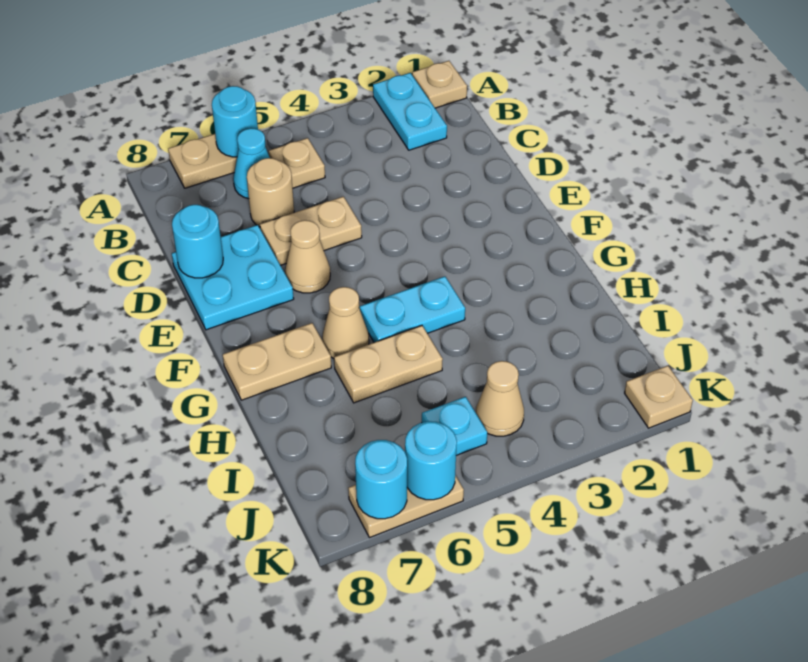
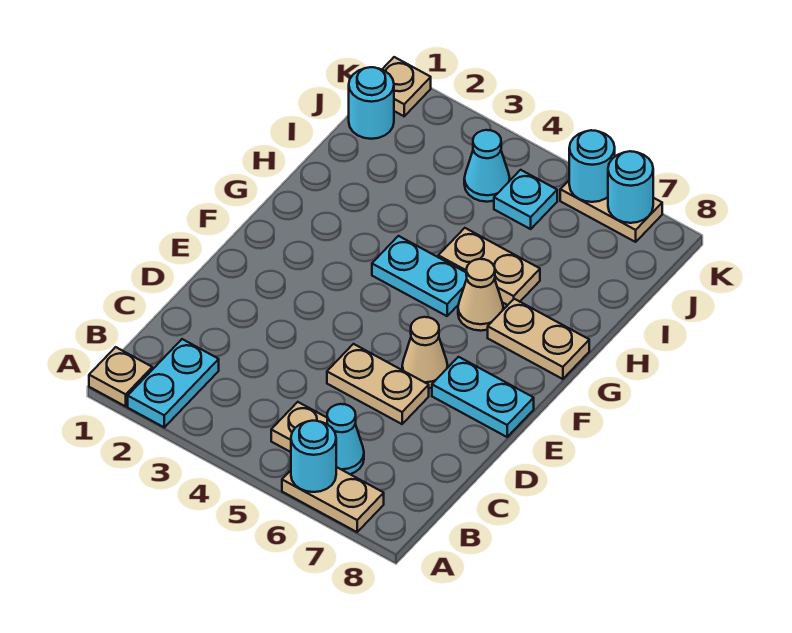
tan 1x1 round brick [247,158,294,227] -> none
cyan 2x2 plate [172,225,294,330] -> cyan 1x2 plate [432,357,534,437]
cyan 1x1 round brick [172,205,223,278] -> cyan 1x1 round brick moved to [349,67,394,139]
tan 1x1 cone [476,361,524,436] -> cyan 1x1 cone [464,130,510,202]

